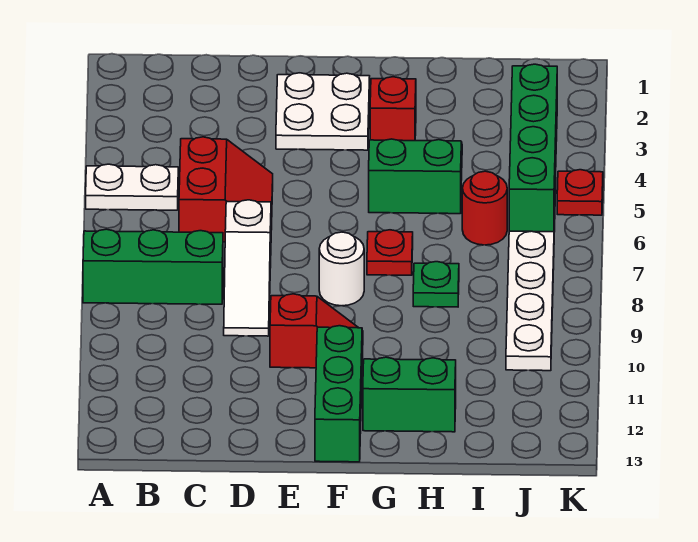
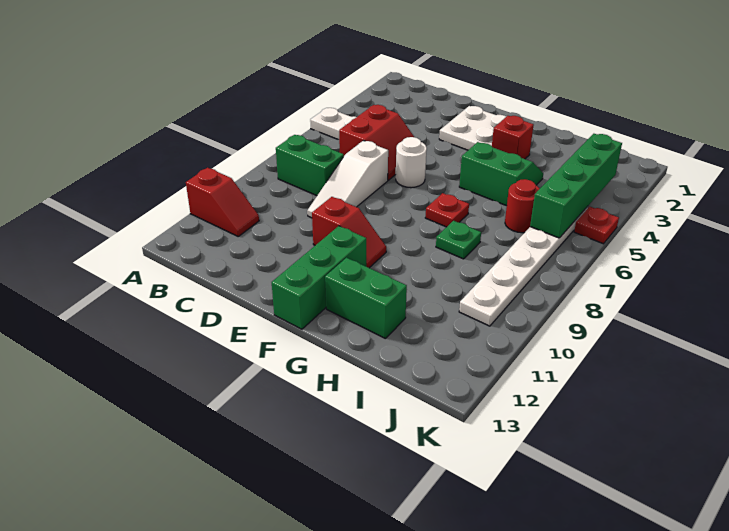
green 1x3 brick [83,229,223,304] -> green 1x2 brick [276,135,344,196]
none -> red 1x2 slope [186,168,259,236]
white 1x1 round brick [319,232,364,306] -> white 1x1 round brick moved to [396,137,427,188]

